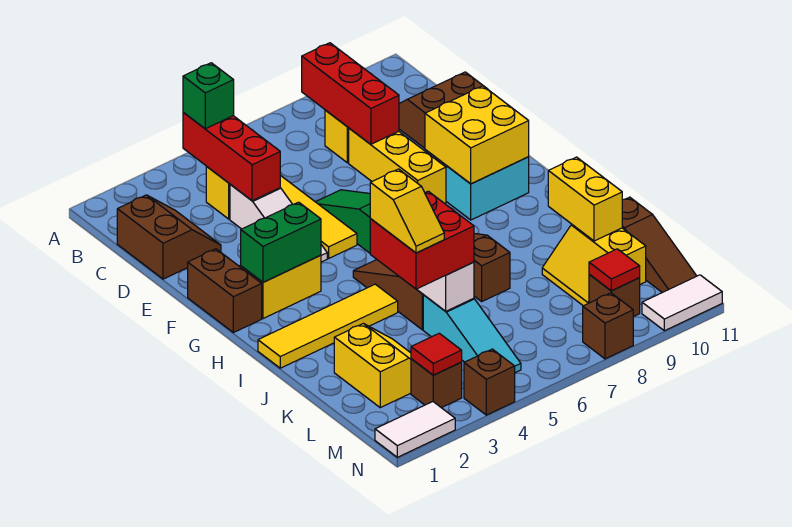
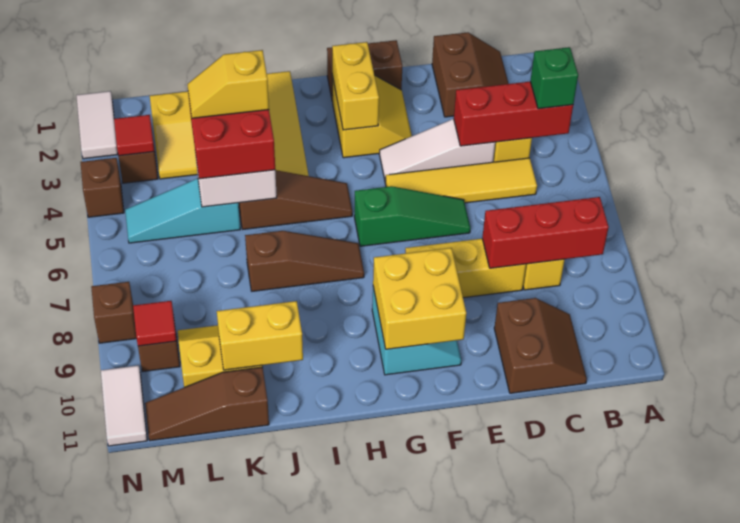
brown 2x2 slope [117,195,221,279] -> brown 2x2 slope turned to [432,32,509,117]
green 1x2 brick [241,202,321,282] -> yellow 1x2 brick [332,42,379,130]

